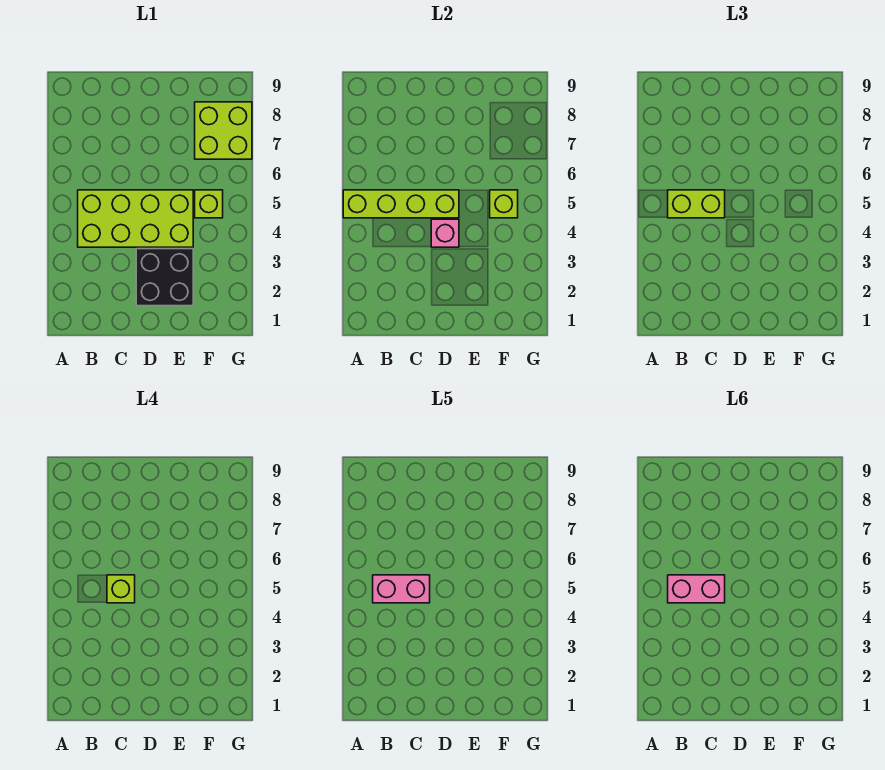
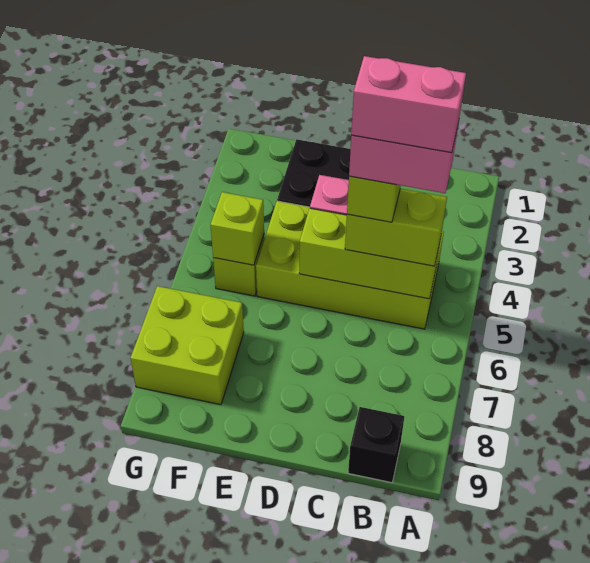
lime 1x4 brick [343,190,459,218] -> lime 1x3 brick [299,208,441,299]
none -> black 1x1 brick [348,407,405,483]

